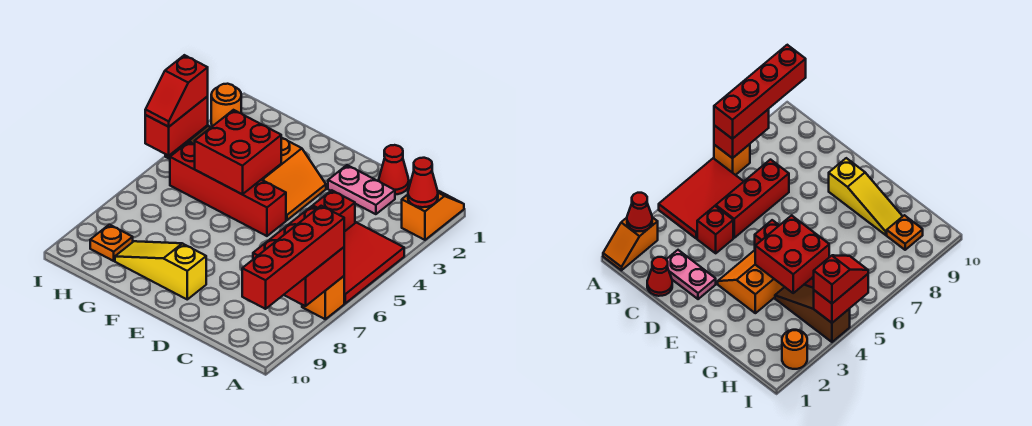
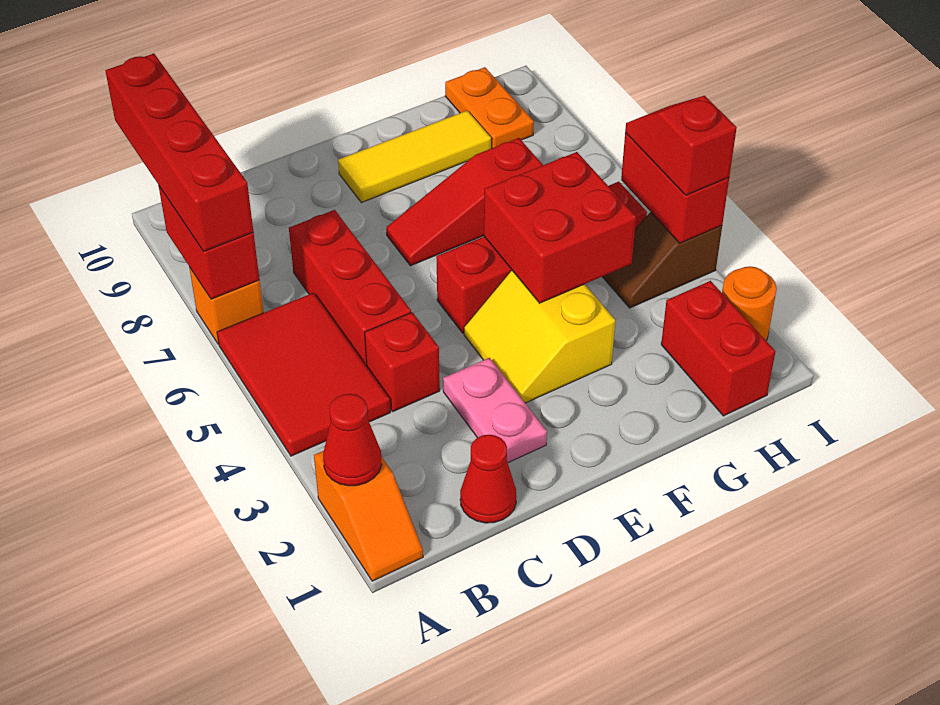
pink 1x2 plate [328,165,395,214] -> pink 1x2 plate turned to [443,358,547,463]
orange 2x2 slope [261,138,326,220] -> yellow 2x2 slope [464,271,615,403]
none -> red 1x3 slope [386,138,543,266]
yellow 1x3 slope [115,241,206,299] -> yellow 1x3 tile [338,111,491,203]
brown 1x3 slope [775,285,850,342] -> brown 1x2 slope [602,212,722,308]
none -> red 1x2 brick [661,281,775,416]
orange 1x1 plate [90,225,133,261] -> orange 1x2 plate [445,67,534,148]

